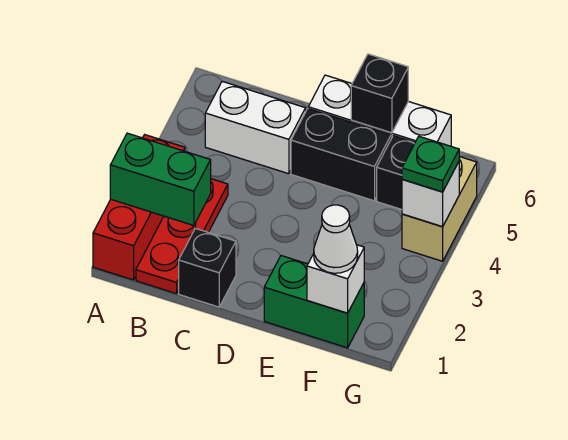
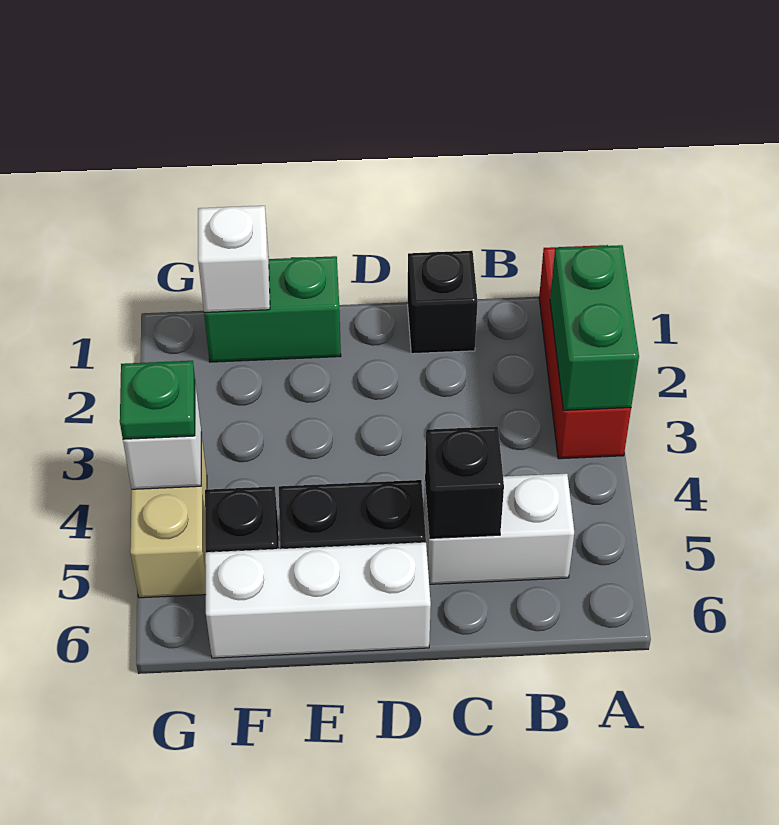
green 1x2 brick [110,133,211,226] -> green 1x2 brick turned to [550,245,639,410]
red 1x3 plate [136,179,228,294] -> none
black 1x1 brick [351,54,408,133] -> black 1x1 brick moved to [425,426,504,538]
white 1x1 cone [314,205,358,273] -> none

